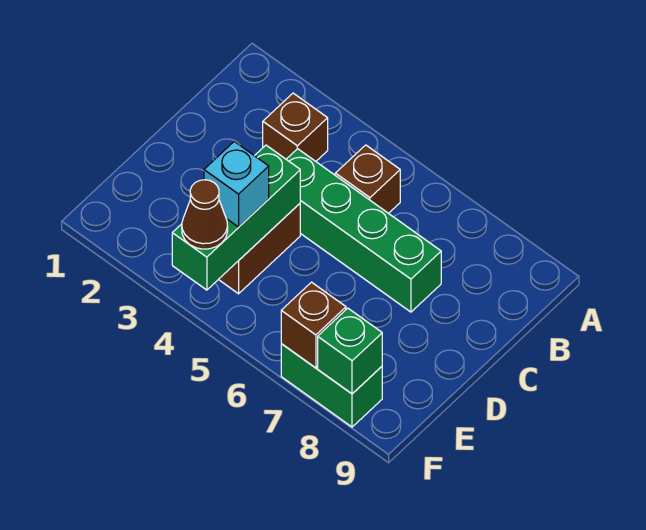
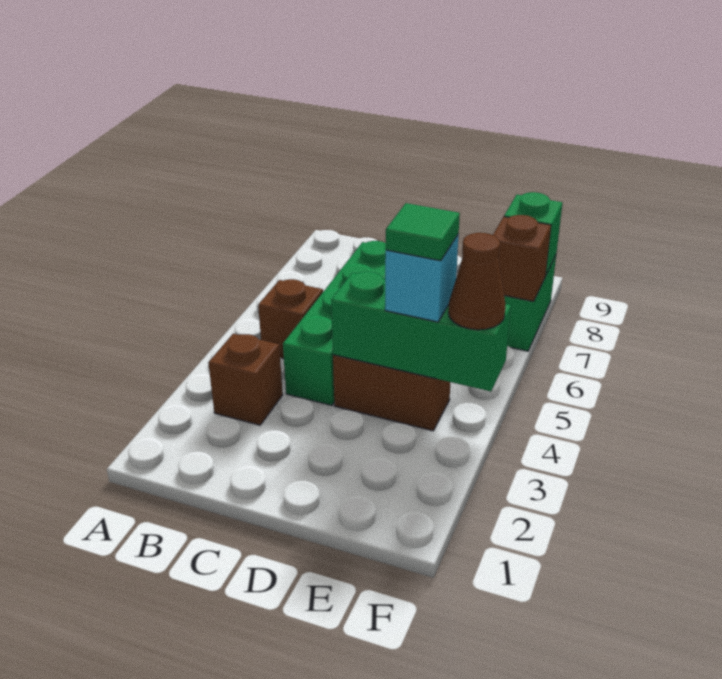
none -> green 1x1 tile [386,203,460,261]

